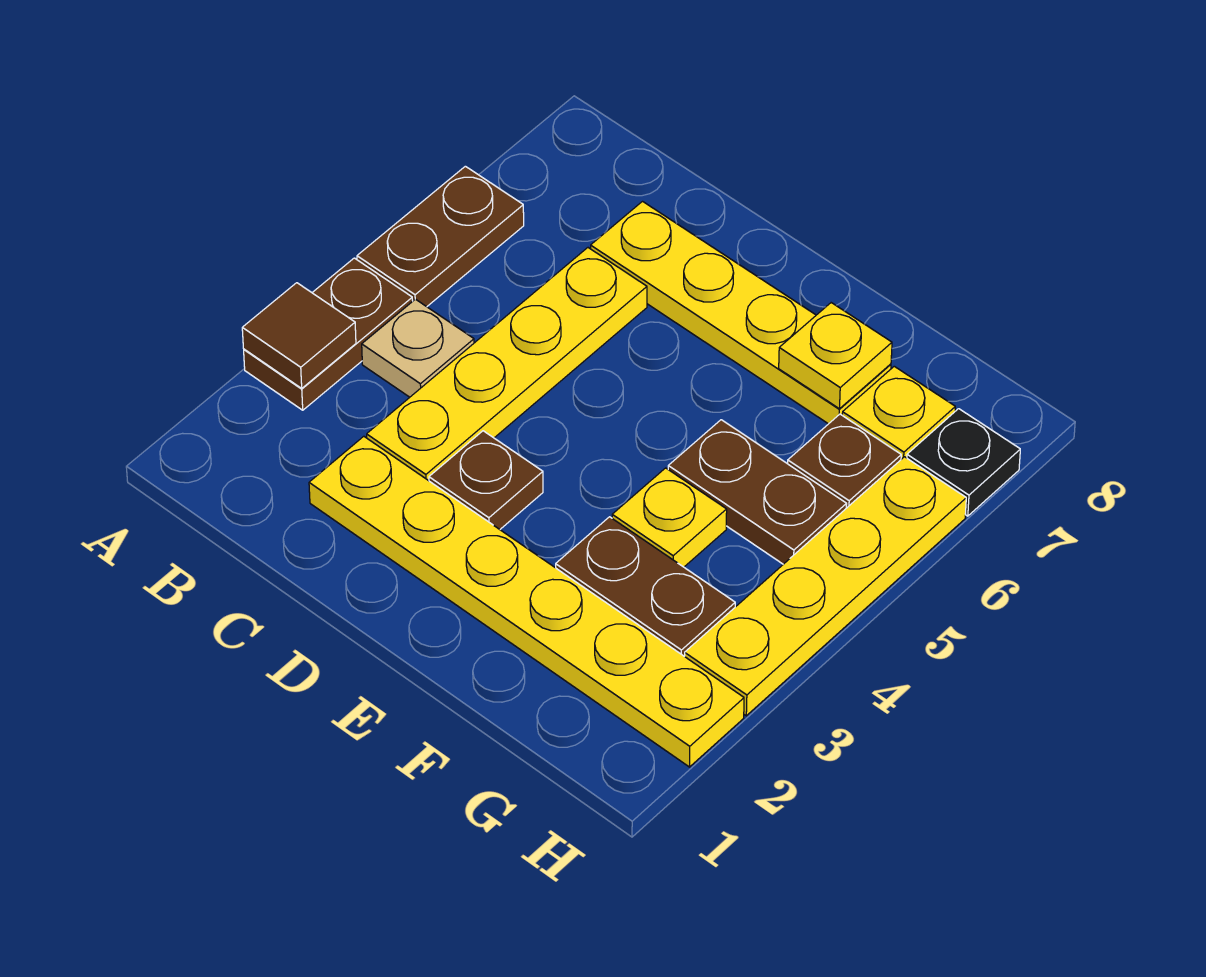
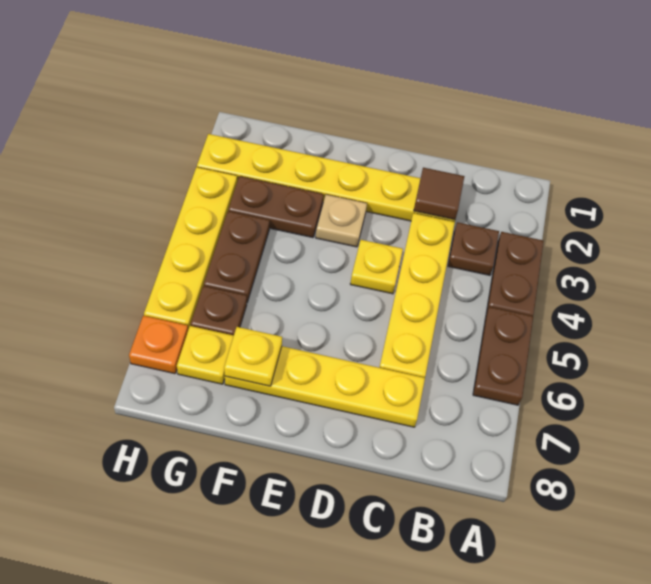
brown 1x1 tile [242,283,356,388] -> brown 1x1 tile moved to [414,168,465,220]
tan 1x1 plate [362,299,474,397] -> tan 1x1 plate moved to [316,195,367,247]
brown 1x1 plate [429,431,543,529] -> brown 1x1 plate moved to [448,222,499,275]
yellow 1x1 plate [612,468,727,567] -> yellow 1x1 plate moved to [350,240,403,294]
brown 1x2 plate [668,420,847,564] -> brown 1x2 plate turned to [204,211,270,302]
black 1x1 plate [907,409,1020,516] -> orange 1x1 plate [129,316,188,374]

